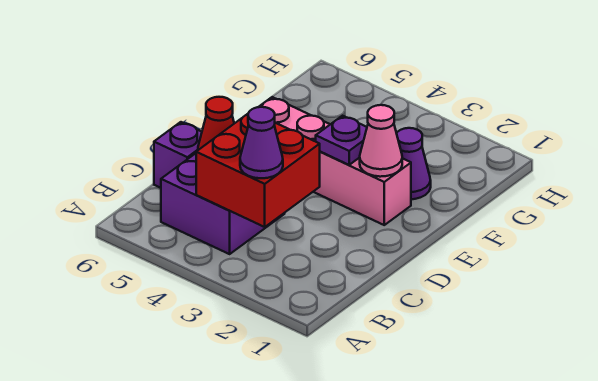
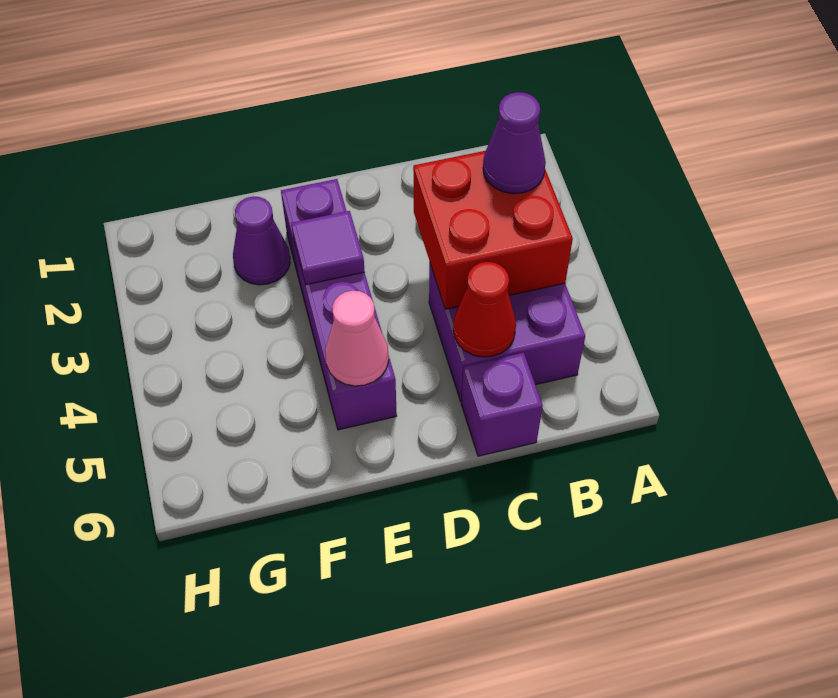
pink 1x4 brick [259,97,411,225] -> purple 1x4 brick [281,179,397,430]
pink 1x1 cone [360,105,402,177] -> pink 1x1 cone moved to [325,291,389,386]
purple 1x1 plate [316,116,367,165] -> purple 1x1 tile [291,211,365,285]

